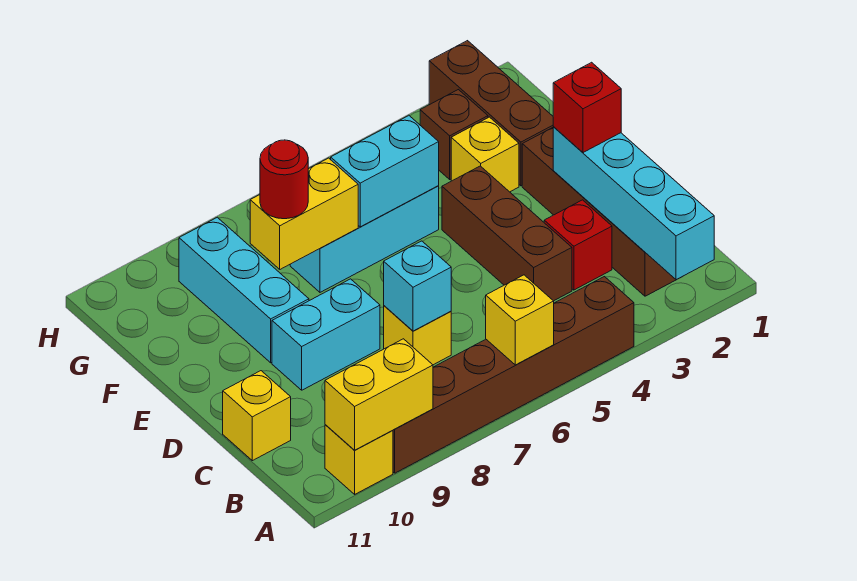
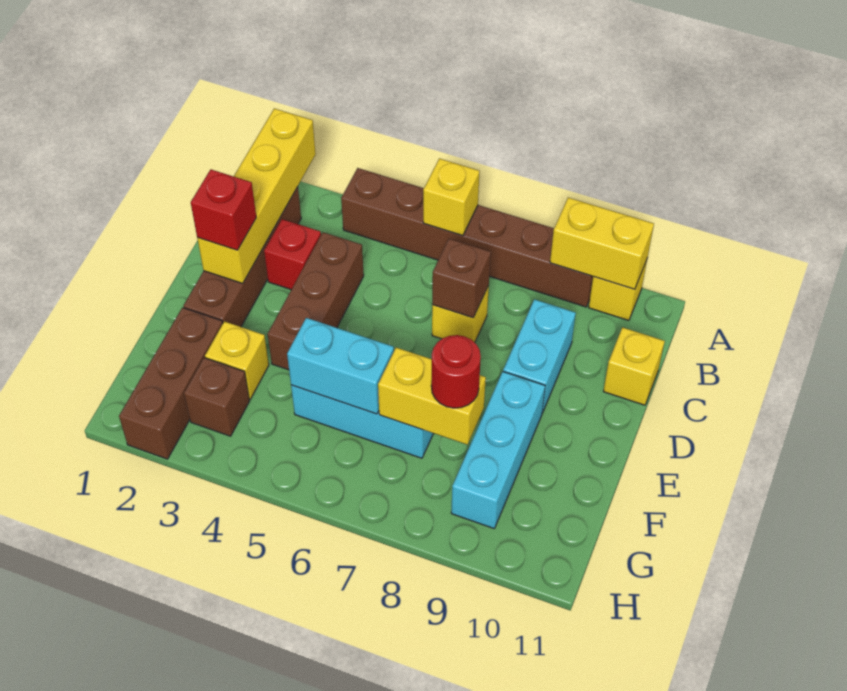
cyan 1x4 brick [553,127,714,280] -> yellow 1x4 brick [197,108,316,283]
cyan 1x1 brick [384,241,451,331] -> brown 1x1 brick [432,239,491,318]
cyan 1x2 brick [272,279,380,390] -> cyan 1x2 brick turned to [503,299,576,413]

